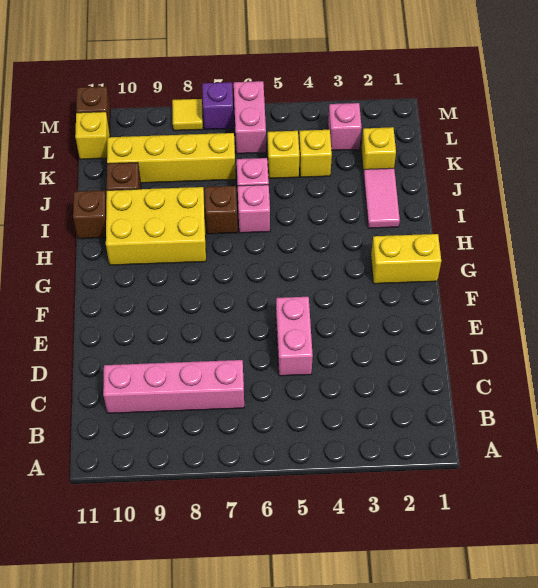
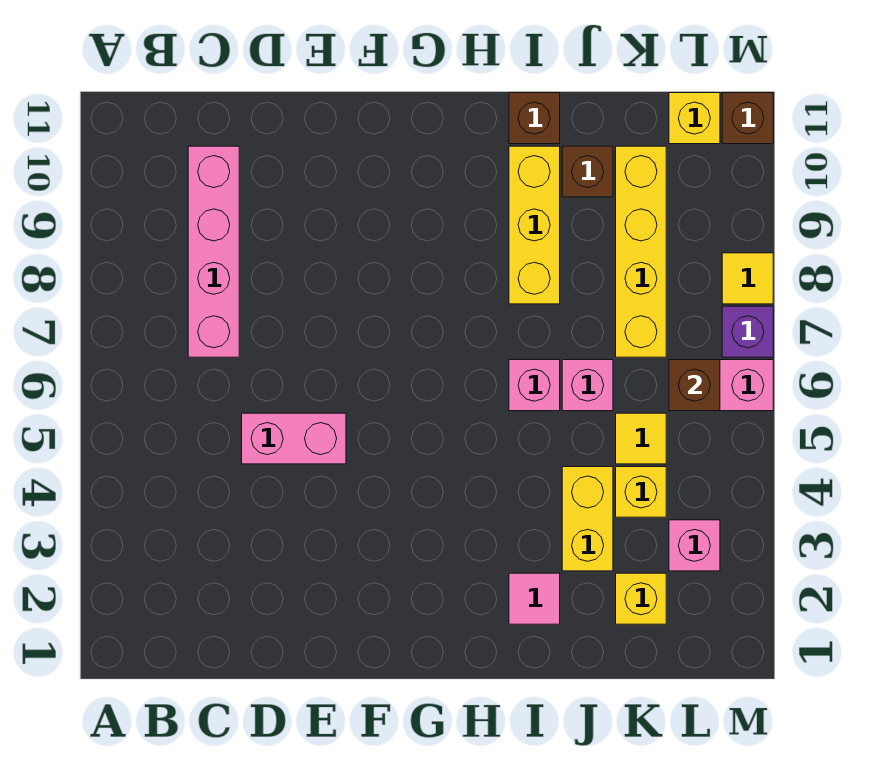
yellow 1x2 brick [371,234,441,284] -> yellow 1x2 brick moved to [562,467,613,571]
yellow 2x3 brick [106,187,206,265] -> yellow 1x3 brick [509,146,560,304]
pink 1x2 tile [363,168,400,228] -> pink 1x1 tile [509,573,560,624]
brown 1x1 brick [205,186,238,234] -> brown 1x1 brick moved to [669,360,720,411]
yellow 1x1 brick [268,131,300,178] -> yellow 1x1 tile [616,413,666,464]

